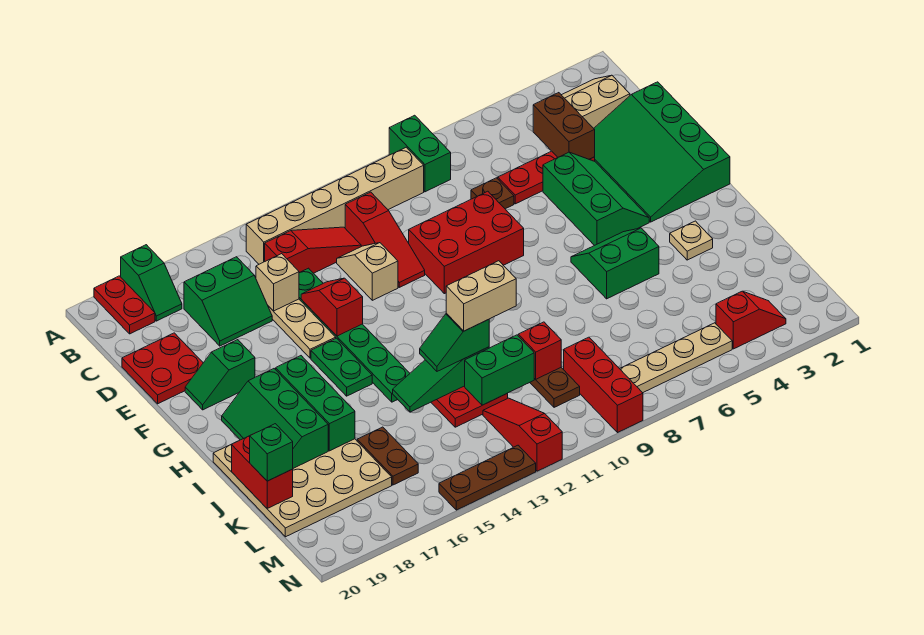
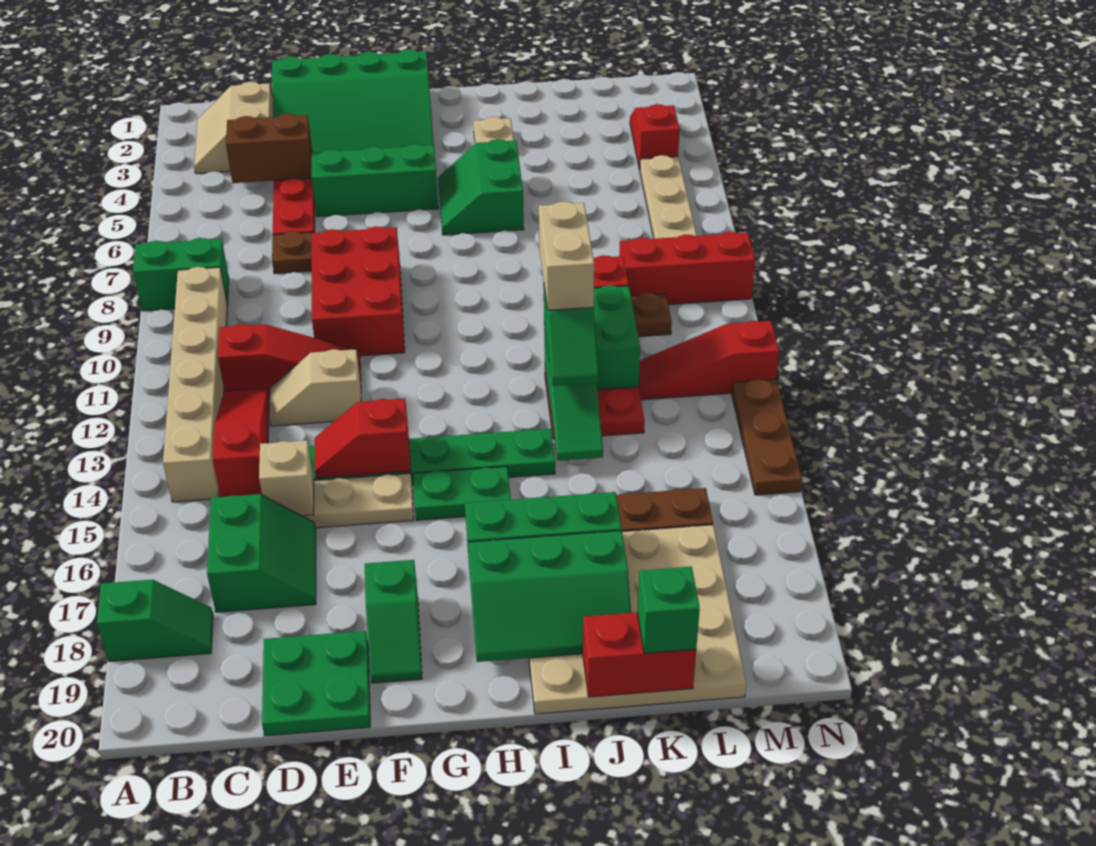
red 1x2 plate [94,276,155,334] -> none
red 2x2 plate [122,333,203,404] -> green 2x2 plate [262,631,370,736]

